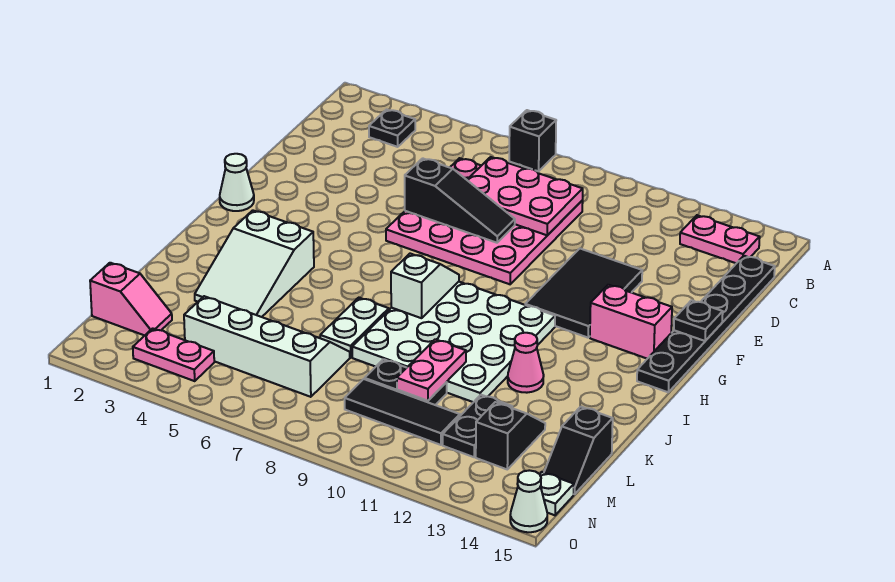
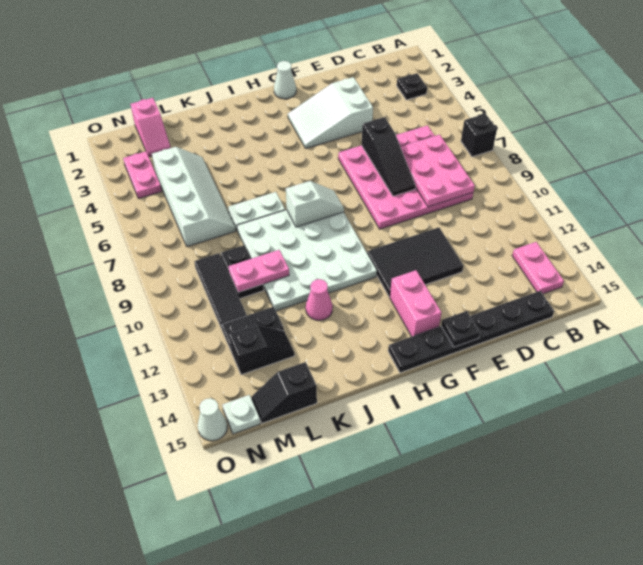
white 2x3 slope [195,210,314,317] -> white 2x3 slope moved to [288,77,373,148]

